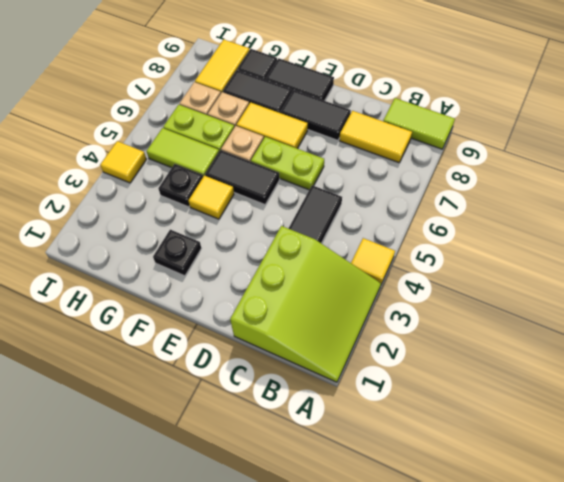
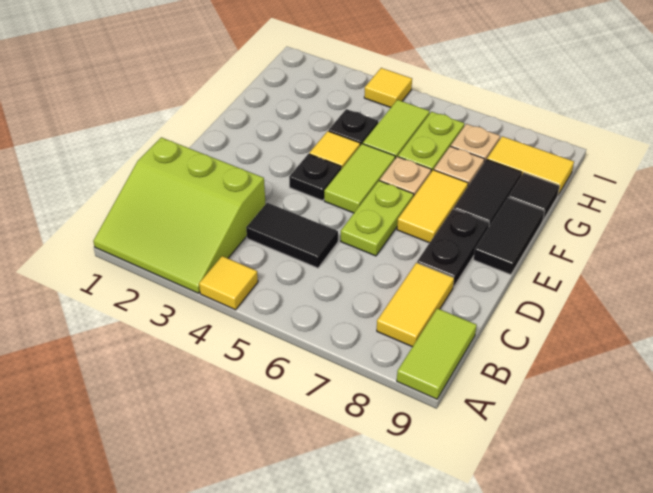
black 1x2 tile [280,90,351,140] -> black 1x2 plate [417,209,489,287]
black 1x2 tile [205,150,280,204] -> lime 1x2 tile [324,144,395,213]
black 1x1 plate [153,230,202,276] -> black 1x1 plate moved to [289,154,341,201]

